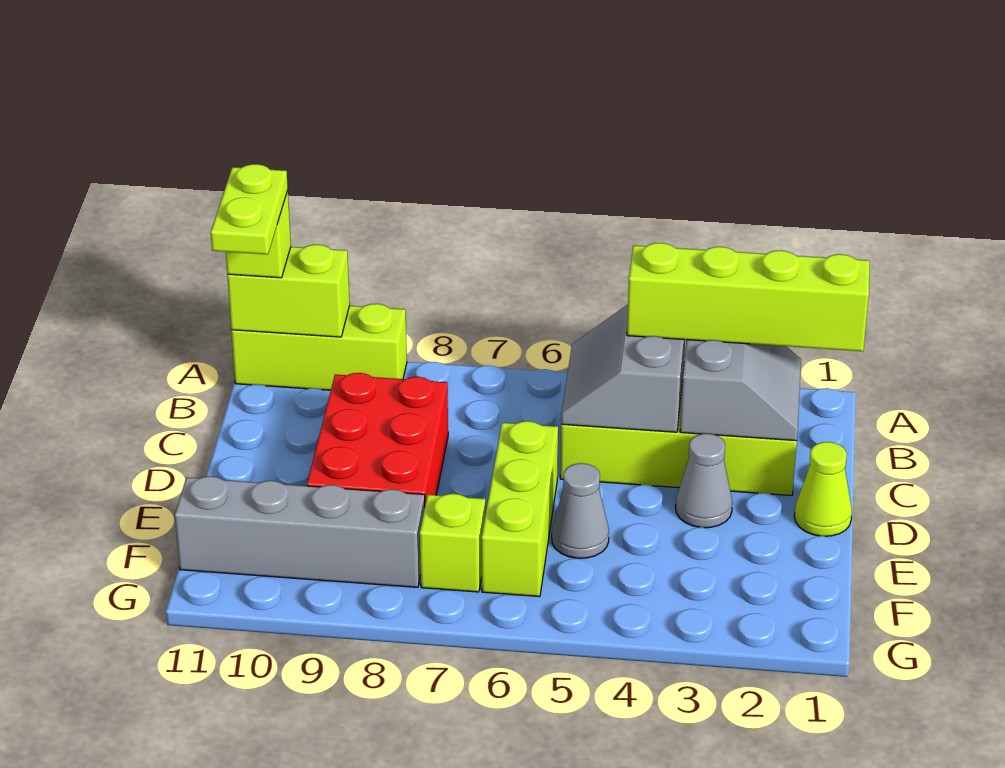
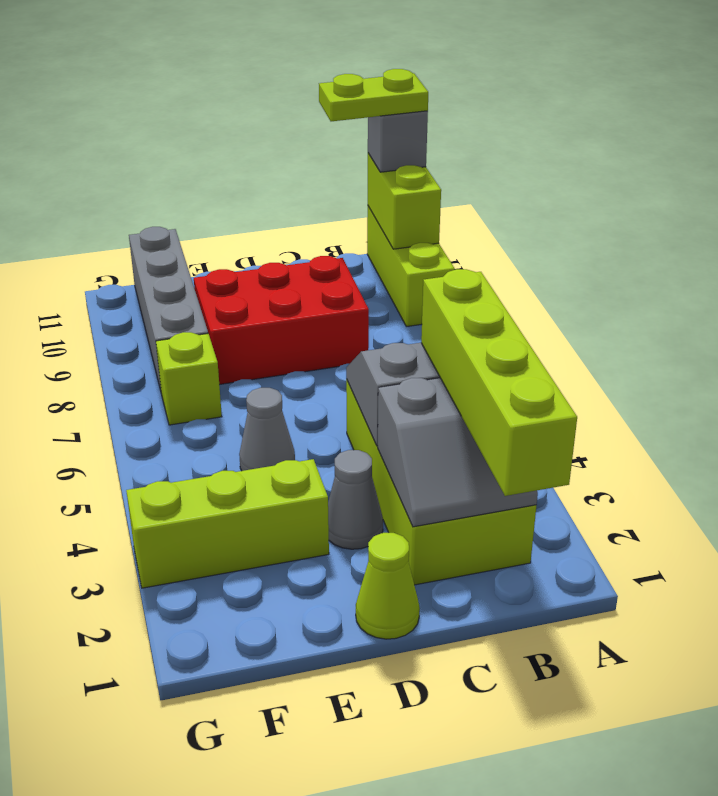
lime 1x1 brick [226,191,291,278] -> grey 1x1 brick [368,111,428,172]
lime 1x3 brick [482,421,558,597] -> lime 1x3 brick moved to [126,459,329,588]

